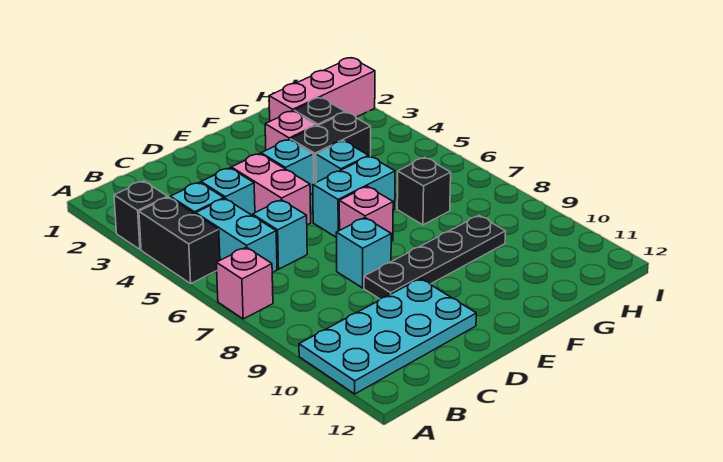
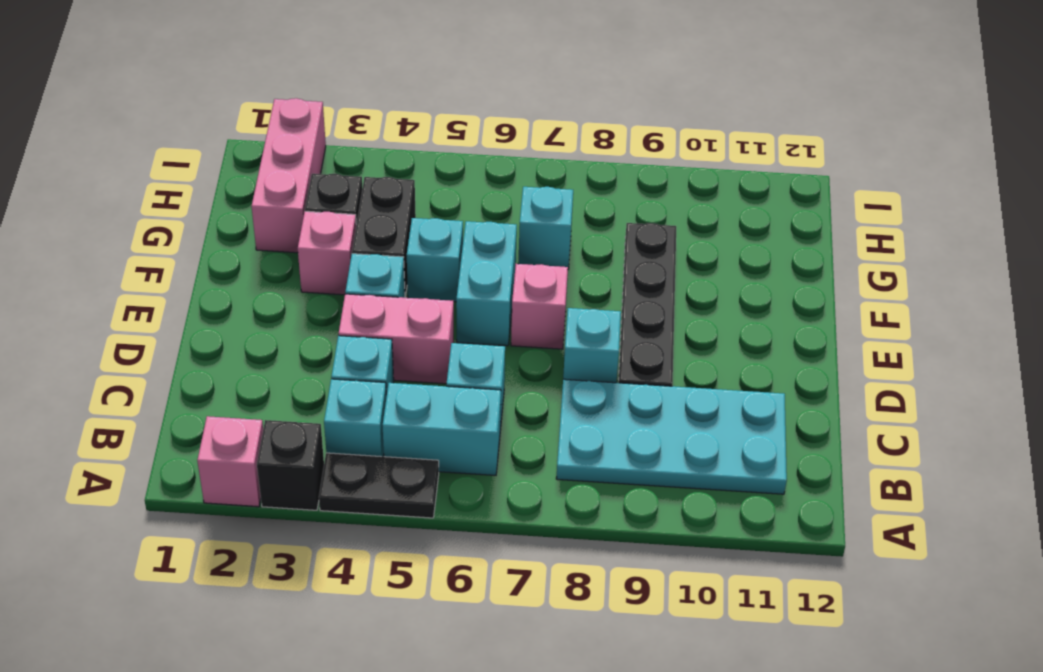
black 1x2 brick [139,197,220,284] -> black 1x2 plate [319,453,439,518]
pink 1x1 brick [216,247,273,319] -> pink 1x1 brick moved to [197,416,263,507]
cyan 2x4 plate [299,278,476,394] -> cyan 2x4 plate turned to [556,379,787,494]
black 1x1 brick [397,157,451,225] -> cyan 1x1 brick [518,187,573,269]

